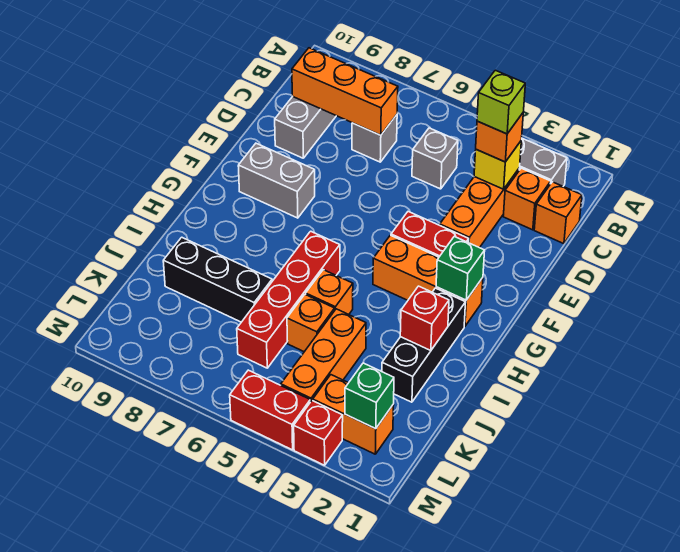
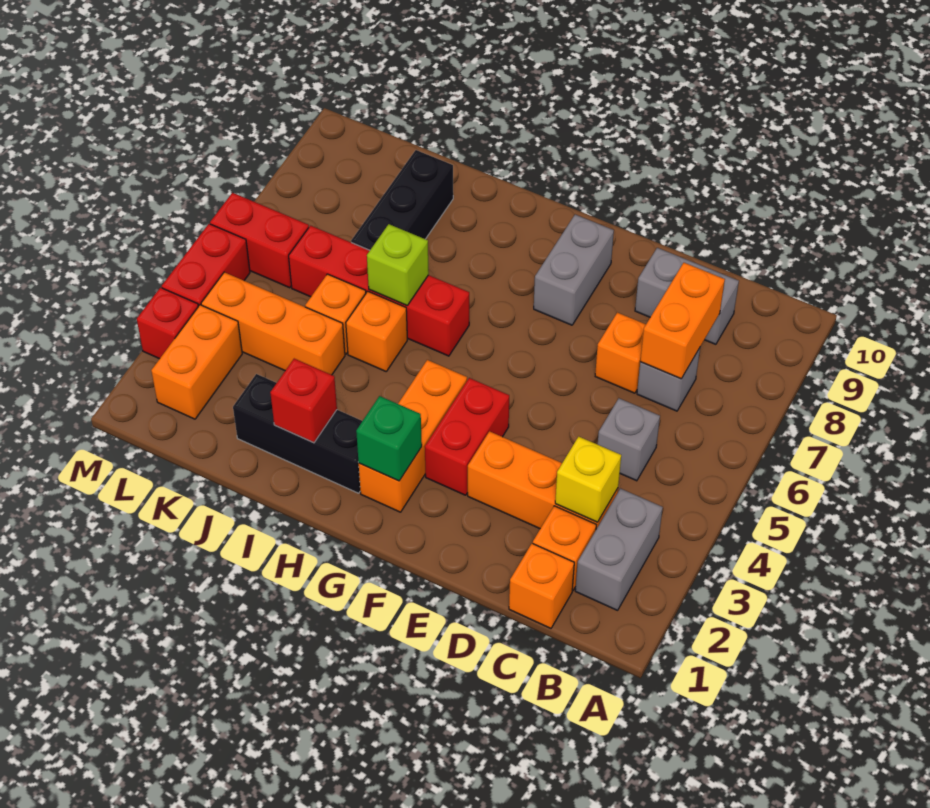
orange 1x1 brick [476,113,523,162] -> orange 1x1 brick moved to [595,312,646,393]
lime 1x1 brick [477,70,525,134] -> lime 1x1 brick moved to [367,224,429,305]
orange 1x3 brick [292,48,398,135] -> orange 1x2 brick [640,263,725,379]
green 1x1 brick [345,363,394,429] -> none
none -> red 1x2 brick [210,193,309,288]

